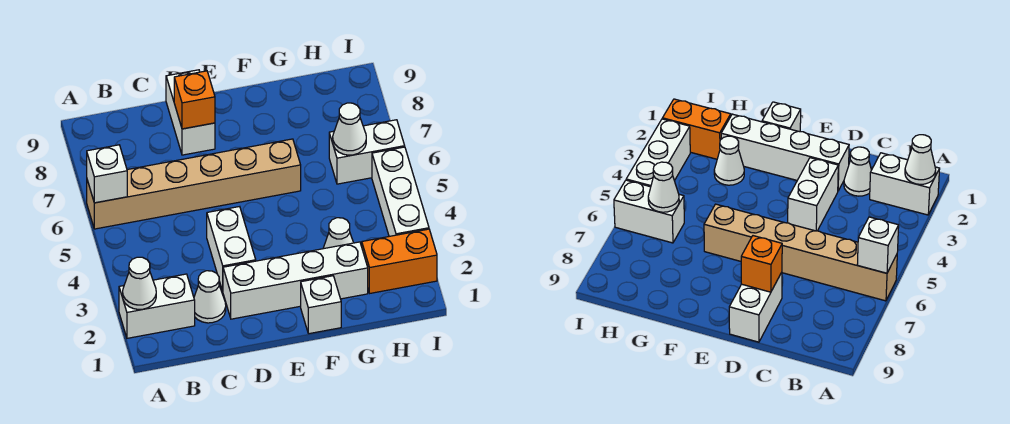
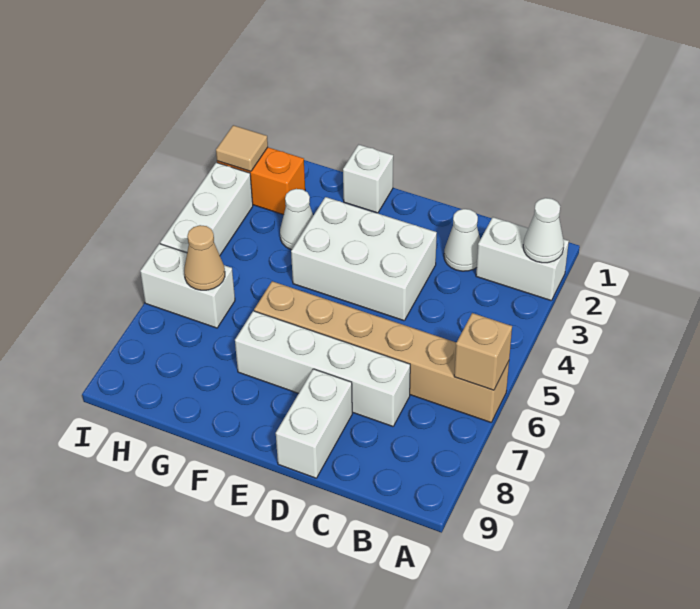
white 1x1 brick [87,145,127,203] -> tan 1x1 brick [454,313,512,390]
white 1x4 brick [223,242,368,319] -> white 1x4 brick moved to [235,311,410,426]
white 1x2 brick [207,207,256,291] -> white 2x3 brick [291,197,437,321]
orange 1x1 brick [174,71,215,129] -> none
white 1x1 cone [333,103,366,155] -> tan 1x1 cone [184,225,225,290]
none -> tan 1x1 tile [216,125,268,171]

